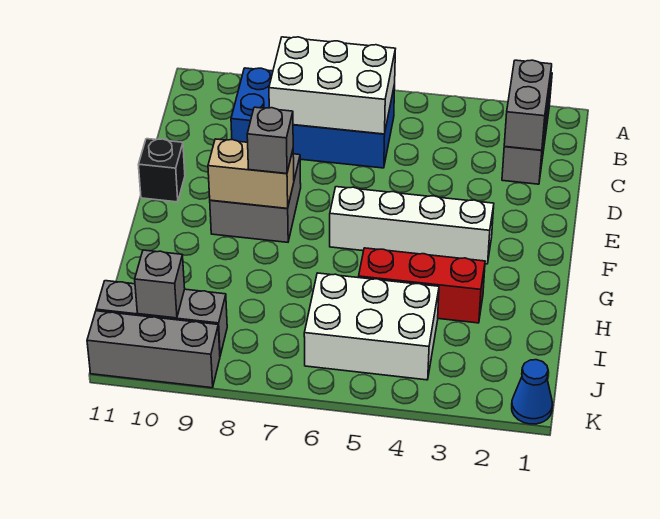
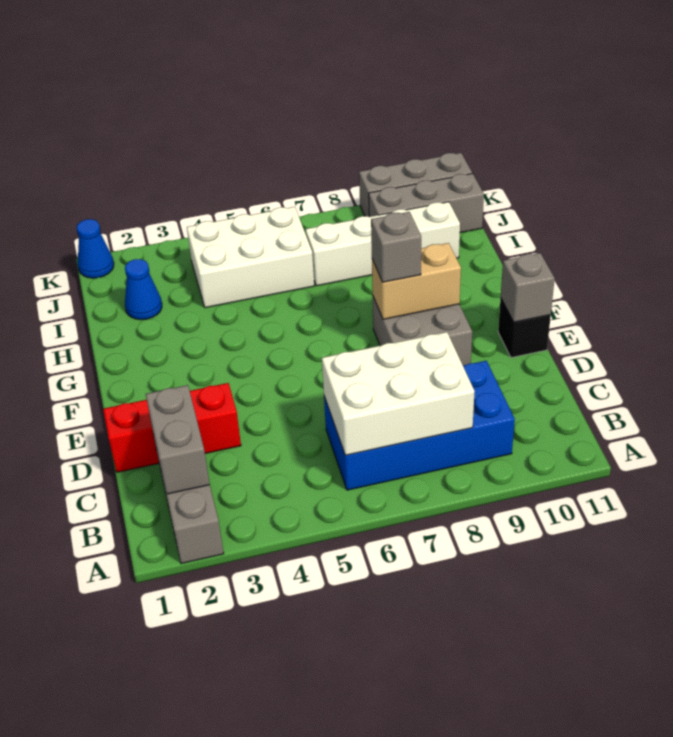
white 1x4 brick [330,187,494,264] -> white 1x4 brick moved to [306,202,460,286]
red 1x3 brick [359,248,485,323] -> red 1x3 brick moved to [103,383,241,472]
none -> blue 1x1 cone [125,259,162,320]
grey 1x1 brick [135,250,185,318] -> grey 1x1 brick moved to [501,253,555,322]

